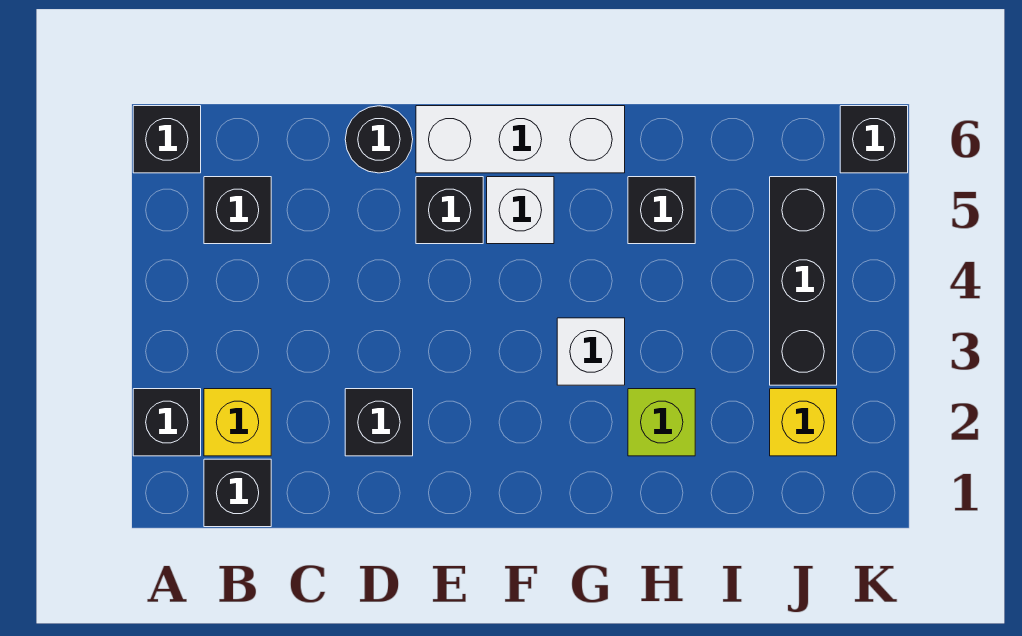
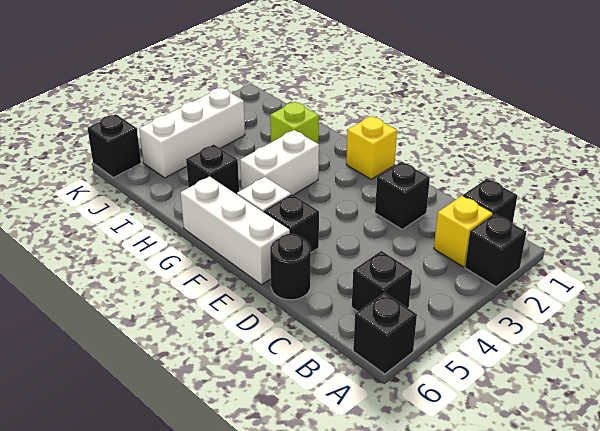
white 1x1 brick [557,318,625,385] -> white 1x2 brick [240,130,319,195]
yellow 1x1 brick [770,389,837,456] -> yellow 1x1 brick moved to [346,116,397,179]
black 1x3 brick [770,177,837,385] -> white 1x3 brick [139,88,245,178]

